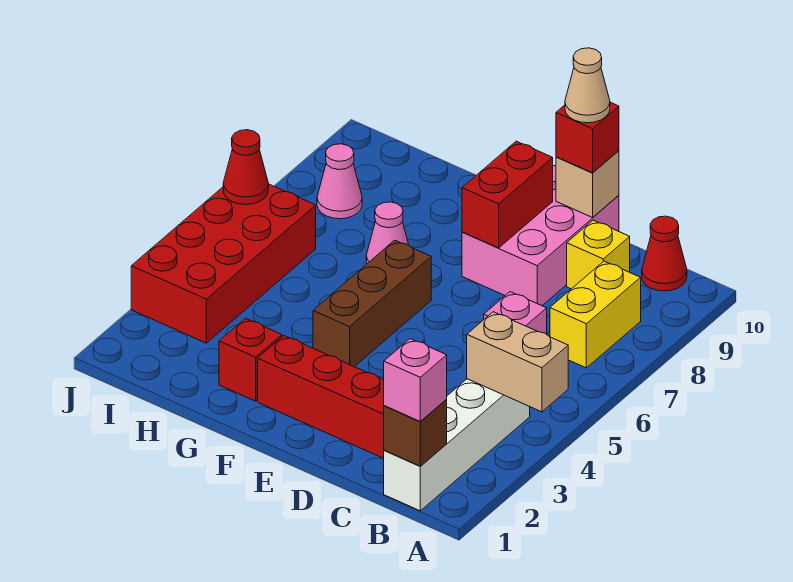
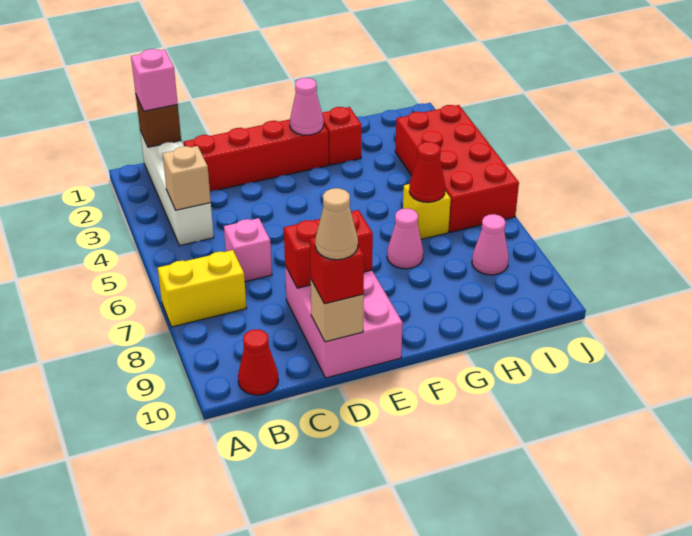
tan 1x2 brick [467,312,568,412] -> tan 1x1 brick [163,146,211,210]
yellow 1x2 brick [550,261,641,368] -> yellow 1x2 brick turned to [158,250,246,327]
yellow 1x1 brick [567,220,630,289] -> yellow 1x1 brick moved to [403,184,451,239]
red 1x2 brick [462,141,553,248] -> red 1x2 brick turned to [284,210,373,288]
none -> pink 1x1 cone [290,78,324,135]
brown 1x3 brick [313,240,431,367] -> none
red 1x1 cone [223,130,268,205] -> red 1x1 cone moved to [409,142,445,202]

